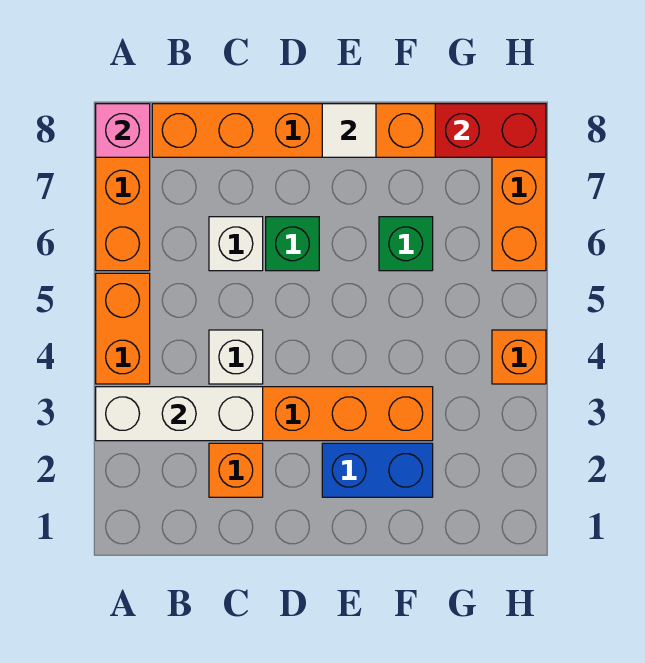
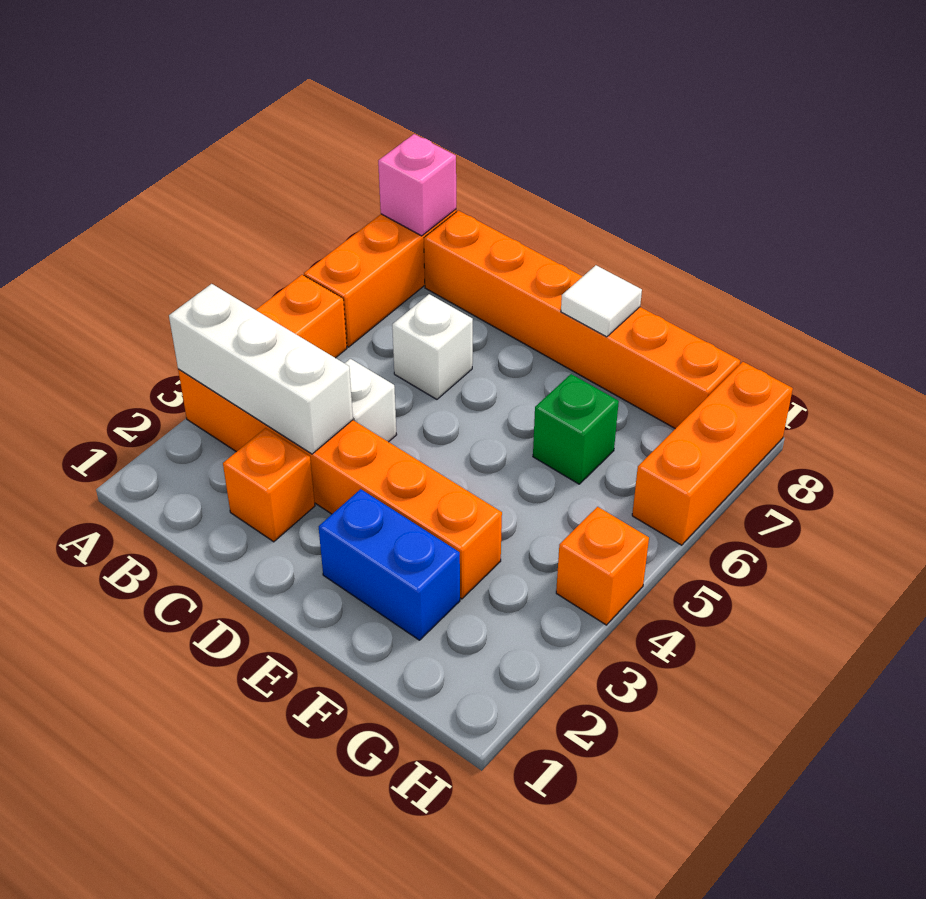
green 1x1 brick [266,217,319,271] -> none
red 1x2 brick [435,104,546,157] -> none

